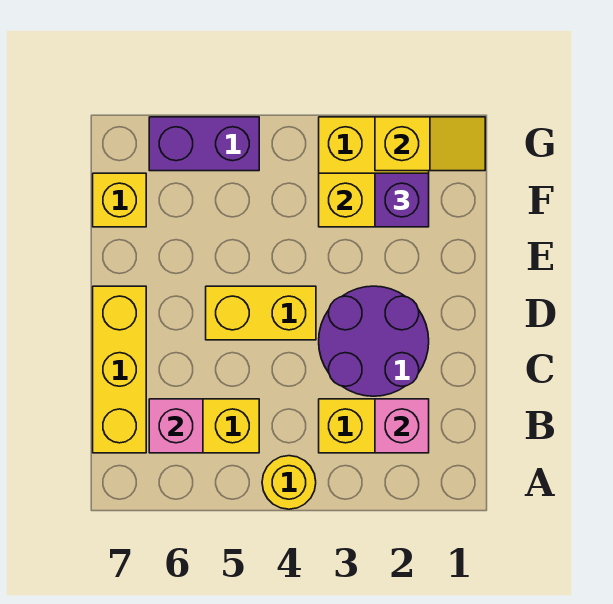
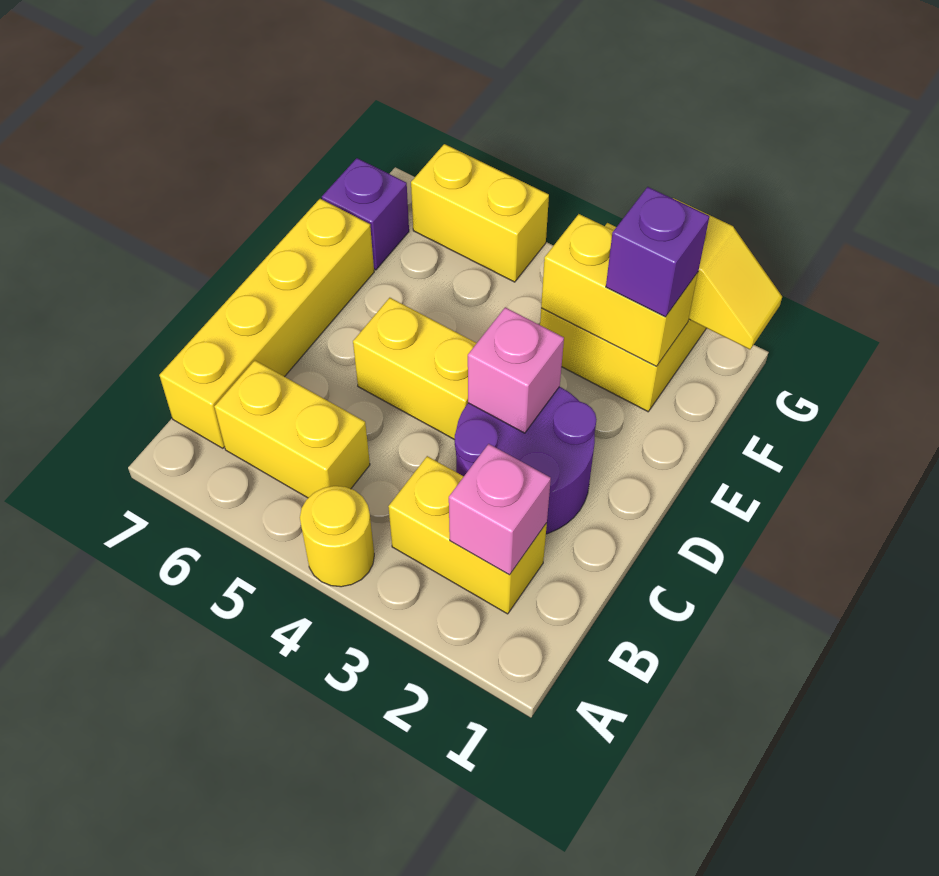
pink 1x1 brick [149,399,203,453] -> pink 1x1 brick moved to [468,307,564,433]
yellow 1x3 brick [93,286,146,453] -> yellow 1x4 brick [159,199,374,448]
yellow 1x1 brick [93,173,146,227] -> purple 1x1 brick [322,158,409,270]
purple 1x2 brick [149,117,259,171] -> yellow 1x2 brick [411,144,549,282]

